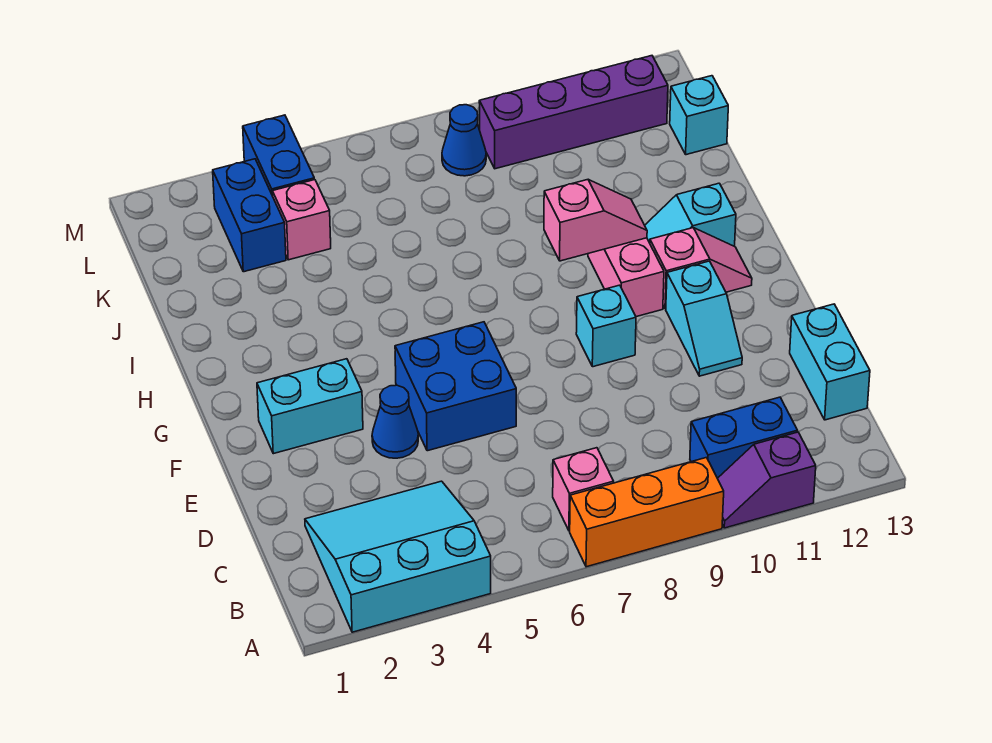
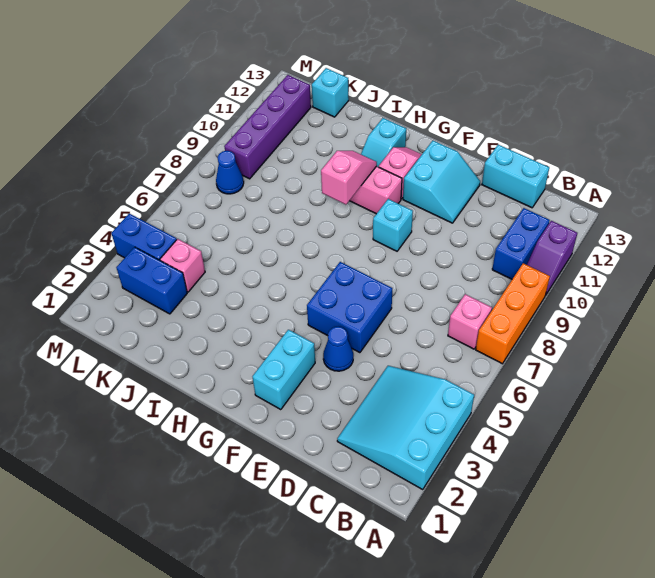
cyan 1x2 slope [666,261,742,376] -> cyan 2x2 slope [403,141,480,223]

